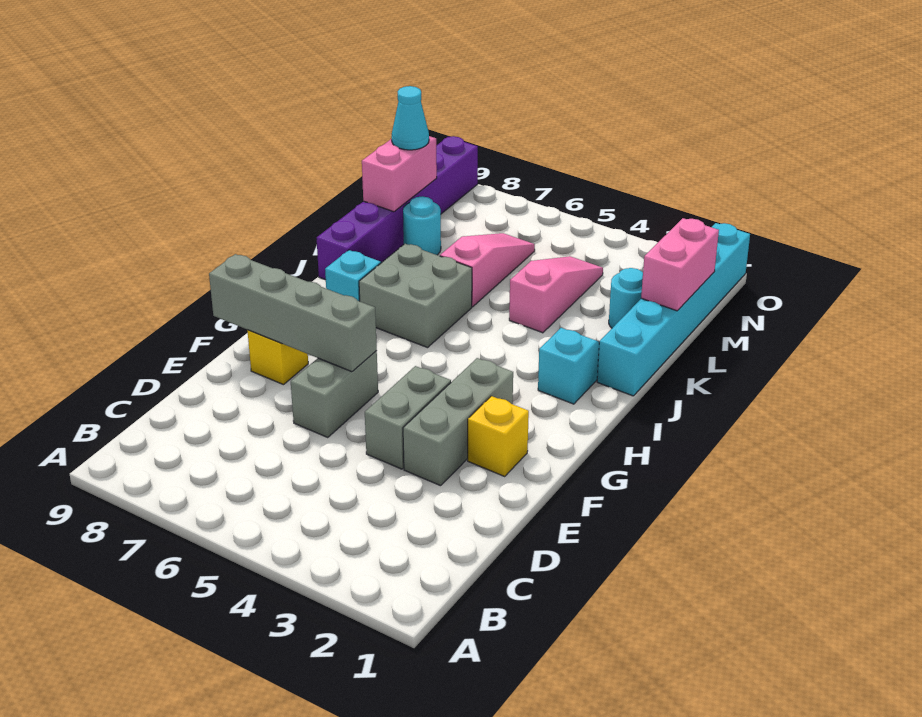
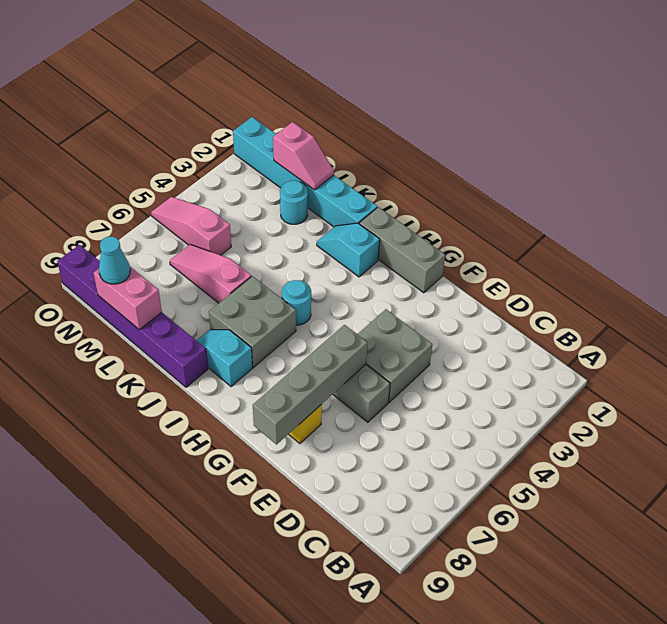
grey 1x3 brick [403,358,513,486] -> grey 1x3 brick moved to [359,207,445,293]
grey 1x2 brick [365,366,451,469] -> grey 2x2 brick [357,309,432,402]
yellow 1x1 brick [468,396,529,476] -> none
pink 1x3 slope [509,256,603,333] -> pink 1x3 slope moved to [151,197,231,255]
pink 1x2 brick [641,218,719,311] -> pink 1x2 slope [273,122,334,190]
cyan 1x1 round brick [403,196,441,255] -> cyan 1x1 round brick moved to [282,280,311,325]

